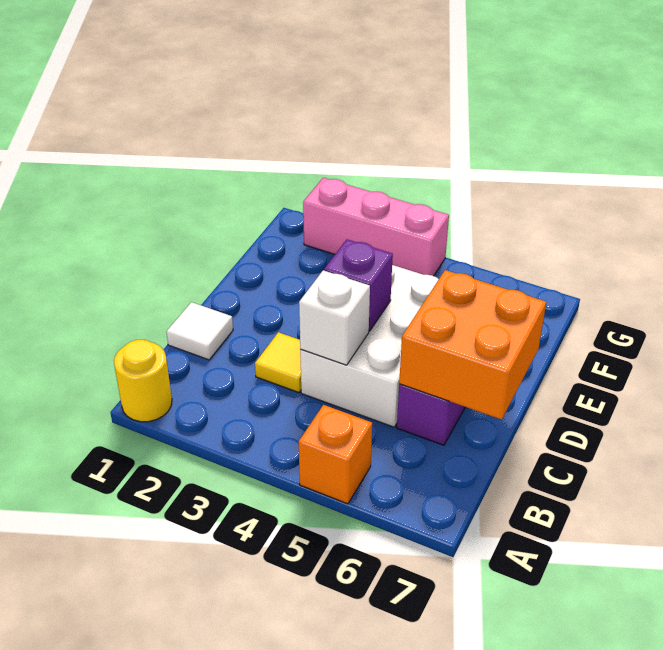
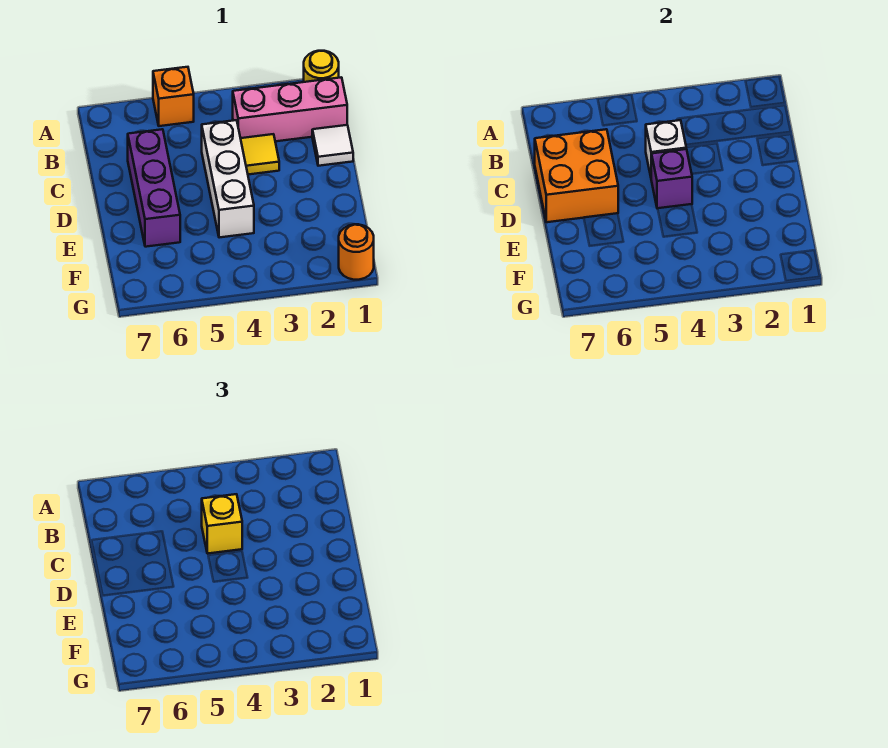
white 2x3 brick [300,265,439,427] -> white 1x3 brick [202,120,254,238]
none -> yellow 1x1 brick [202,494,242,554]
none -> orange 1x1 round brick [339,224,374,280]
pink 1x3 brick [303,178,449,276] -> pink 1x3 brick moved to [233,77,347,141]

